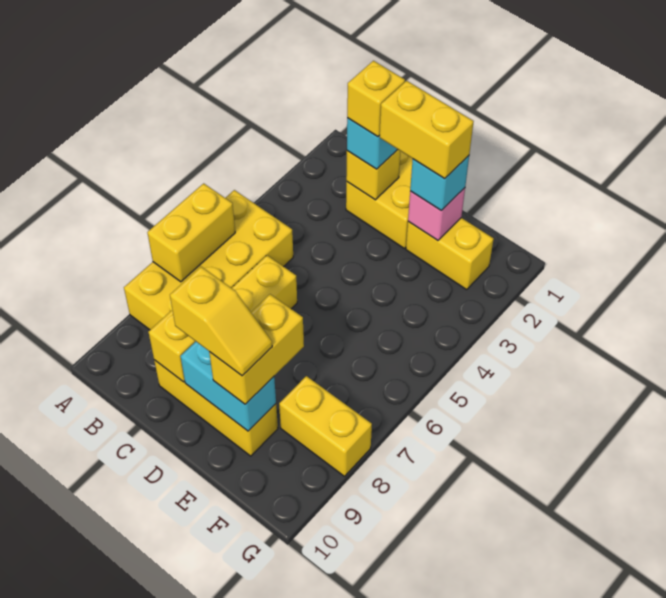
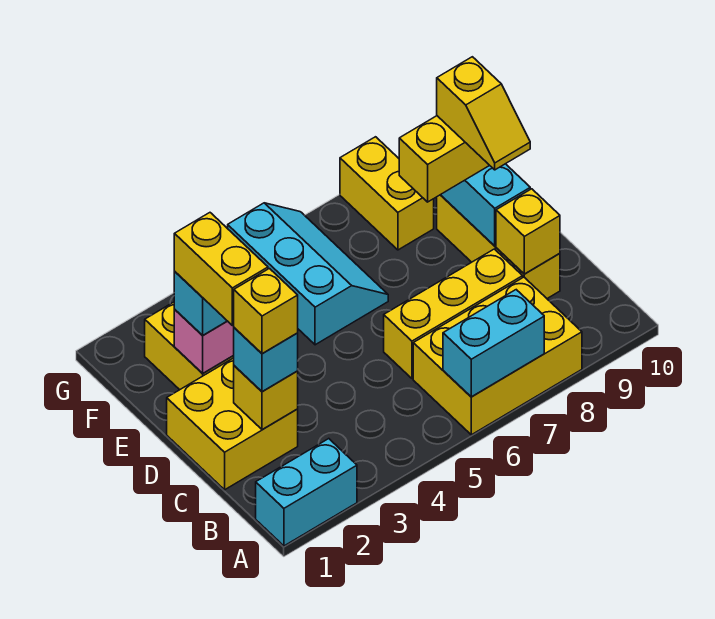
none -> cyan 1x2 brick [256,439,357,546]
yellow 2x4 brick [124,190,293,330] -> yellow 2x3 brick [413,277,582,435]
yellow 1x2 brick [147,183,235,282] -> cyan 1x2 brick [443,290,544,397]
yellow 1x2 slope [170,267,272,376] -> yellow 1x2 slope turned to [437,57,530,170]
none -> cyan 2x3 slope [228,203,388,345]

